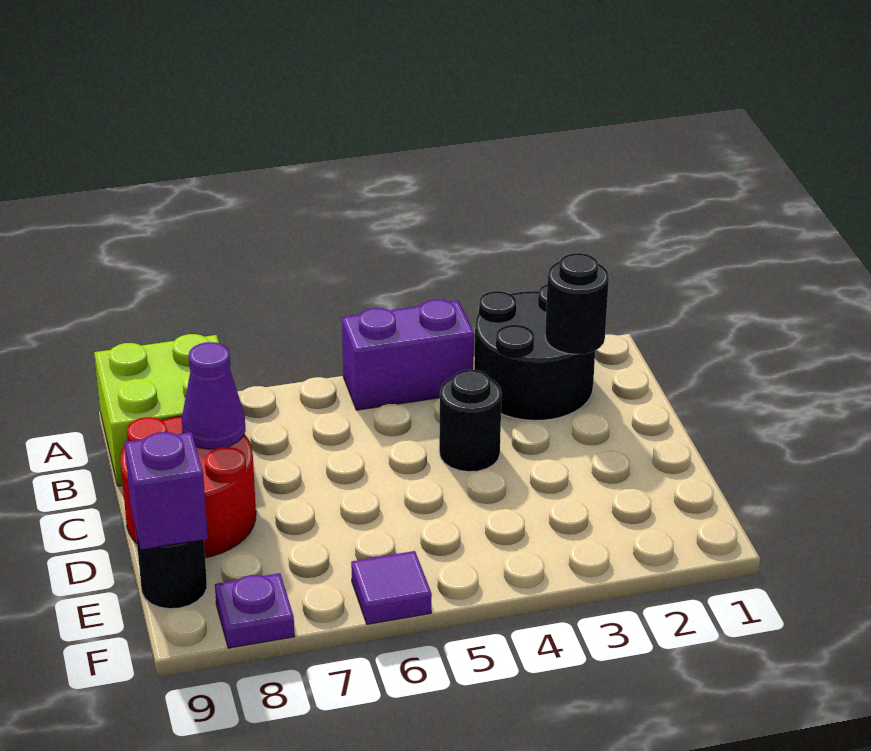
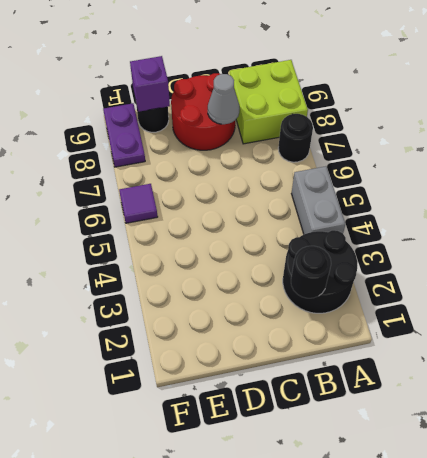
purple 1x2 brick [342,300,474,410] -> grey 1x2 brick [291,166,345,234]
black 1x1 round brick [439,370,502,472] -> black 1x1 round brick moved to [278,114,313,162]
purple 1x1 cone [182,342,246,449] -> grey 1x1 cone [208,74,240,124]
purple 1x1 plate [215,573,295,648] -> purple 1x2 plate [103,103,145,167]

